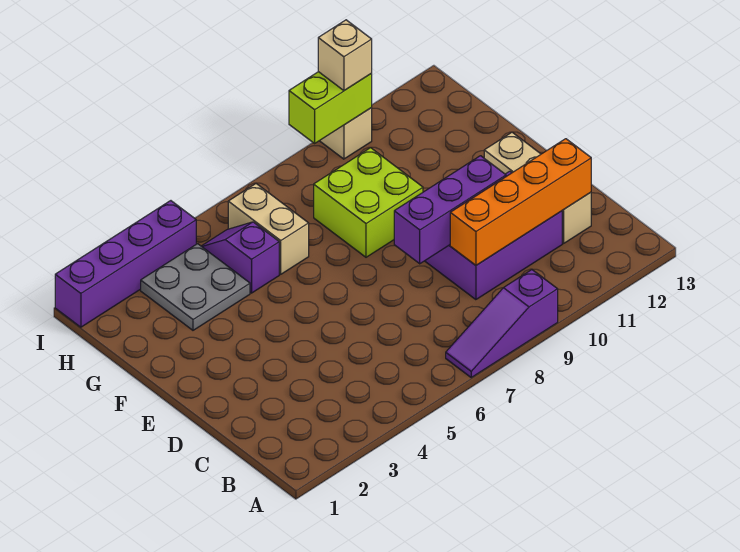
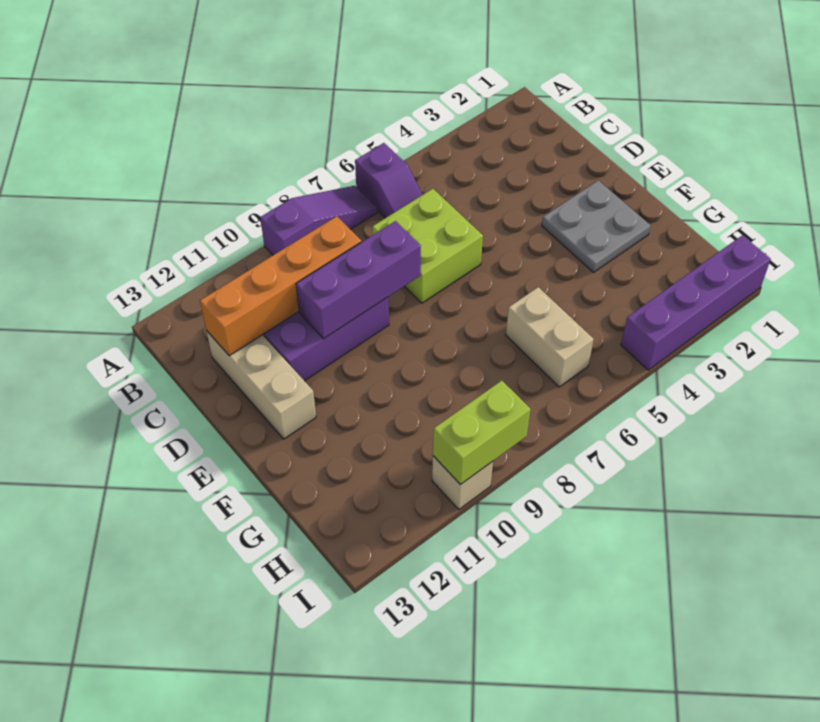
lime 2x2 brick [314,148,423,257] -> lime 2x2 brick moved to [372,189,483,303]
grey 2x2 plate [141,244,250,330] -> grey 2x2 plate moved to [542,180,650,272]
purple 1x2 slope [202,222,279,293] -> purple 1x2 slope moved to [355,143,423,218]
tan 1x1 brick [318,20,372,91] -> none

